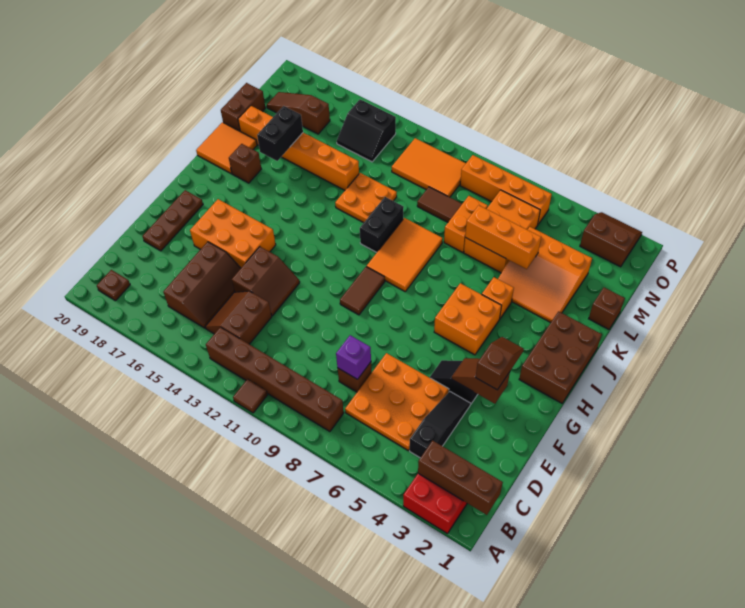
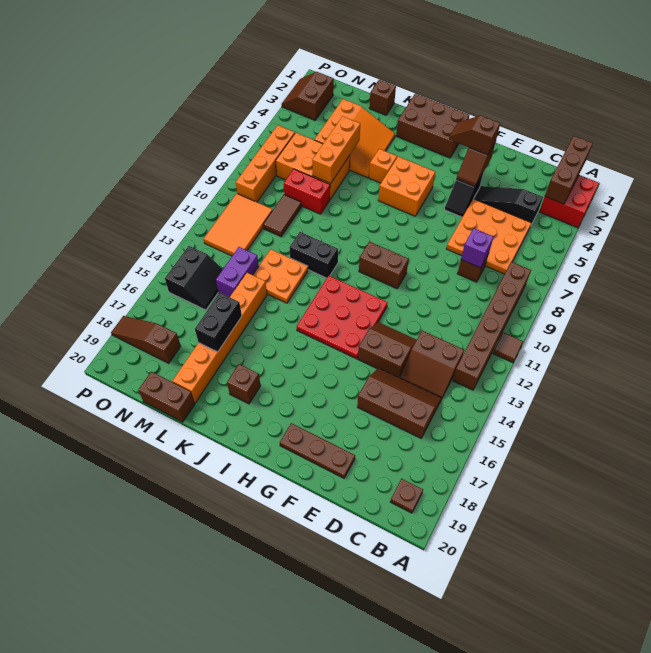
orange 2x3 brick [190,199,276,268] -> none
brown 1x2 tile [340,267,385,315] -> brown 1x2 brick [359,242,409,289]
none -> red 3x3 plate [297,276,388,359]
orange 2x3 tile [367,218,443,291] -> none
orange 2x2 tile [196,122,257,173] -> none
black 1x2 brick [257,106,303,161] -> black 1x2 brick turned to [195,293,242,352]
orange 1x2 brick [444,196,488,252] -> red 1x2 brick [284,169,330,214]
none -> purple 1x2 brick [216,247,259,297]
brown 1x3 slope [267,92,330,134] -> brown 1x3 slope turned to [111,316,181,363]

